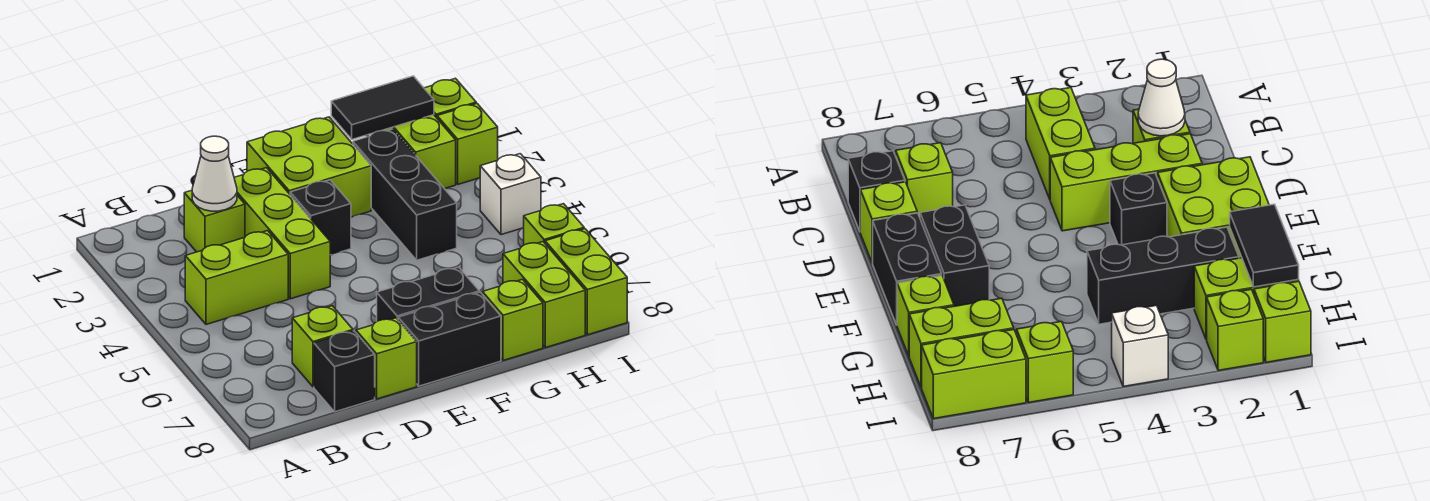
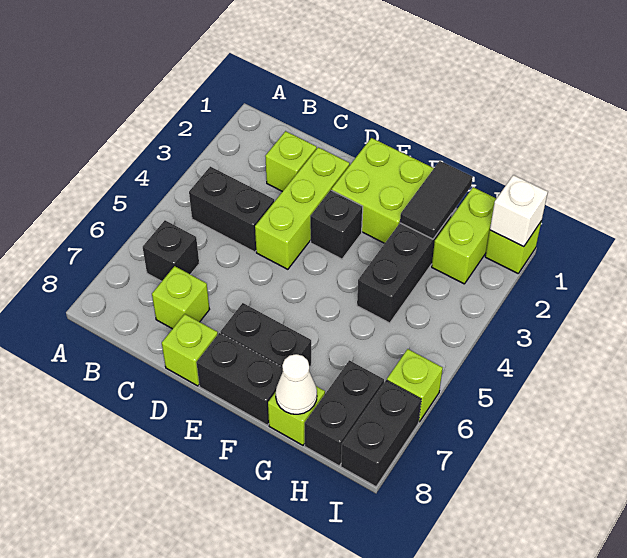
lime 1x2 brick [185,231,288,324] -> black 1x2 brick [189,167,274,252]
white 1x1 cone [192,136,237,211] -> white 1x1 cone moved to [276,354,317,414]
black 1x1 brick [314,331,375,412] -> black 1x1 brick moved to [143,220,199,281]
black 1x2 tile [331,76,434,139] -> black 1x2 tile turned to [400,161,473,239]
lime 1x2 brick [503,242,585,348] -> black 1x2 brick [305,360,384,466]
lime 1x1 brick [437,104,498,184] -> none
white 1x1 brick [480,154,541,235] -> white 1x1 brick moved to [490,175,548,247]
lime 1x2 brick [545,229,627,335] -> black 1x2 brick [341,380,421,487]

